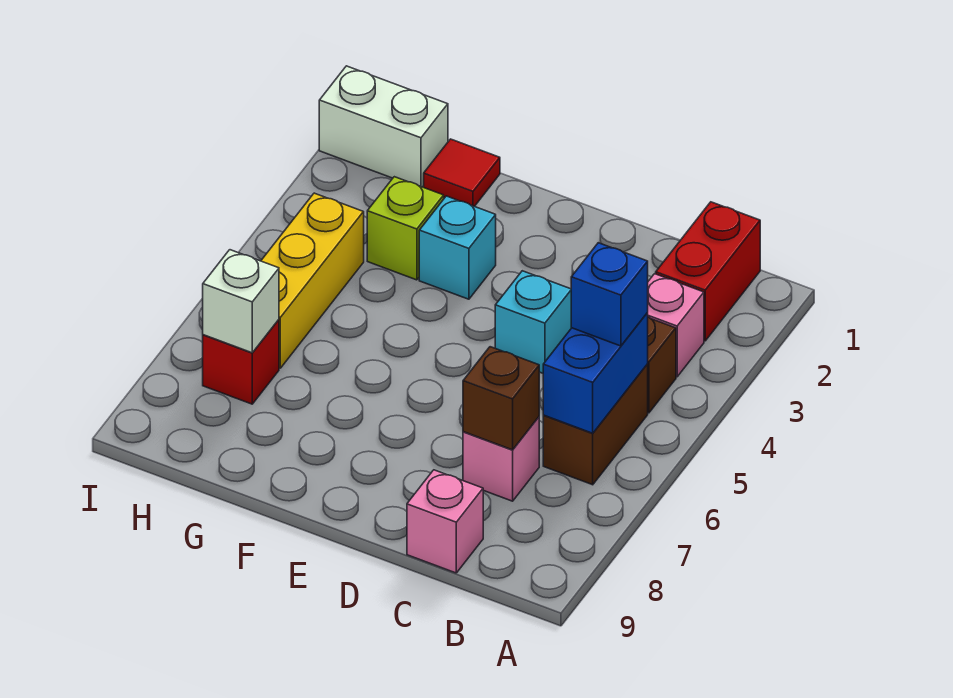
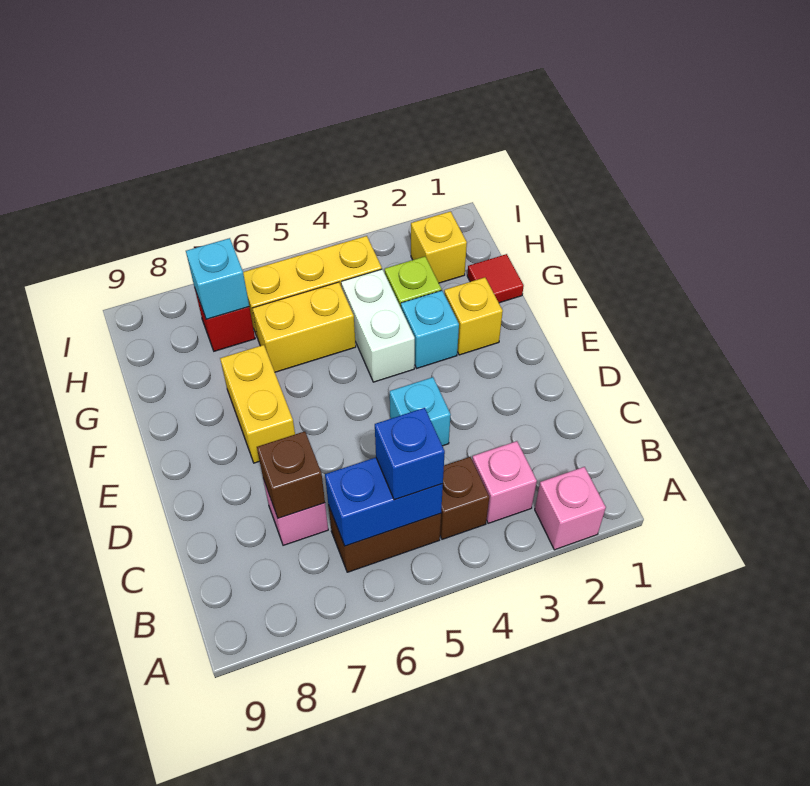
red 1x2 brick [656,202,760,341] -> none
pink 1x1 brick [407,470,483,573] -> pink 1x1 brick moved to [535,467,606,550]
none -> yellow 1x2 brick [220,345,295,463]
none -> yellow 1x1 brick [444,278,503,355]
none -> yellow 1x2 brick [252,282,356,372]
white 1x2 brick [319,66,448,187] -> white 1x2 brick moved to [341,269,415,382]
none -> yellow 1x1 brick [411,211,467,283]
white 1x1 brick [203,250,279,353] -> cyan 1x1 brick [186,238,249,319]

